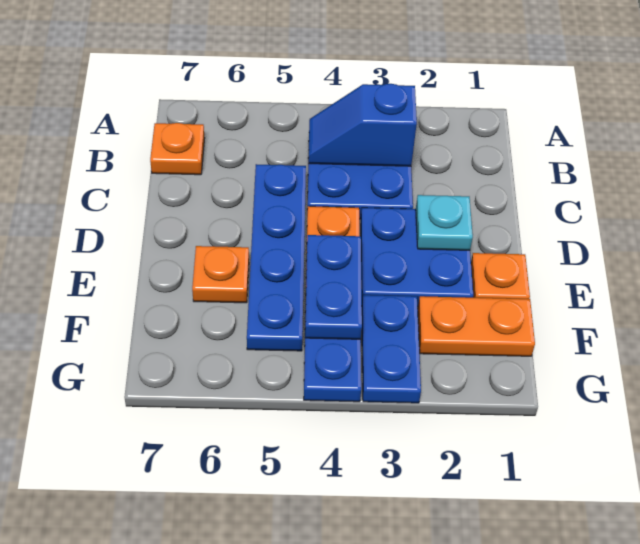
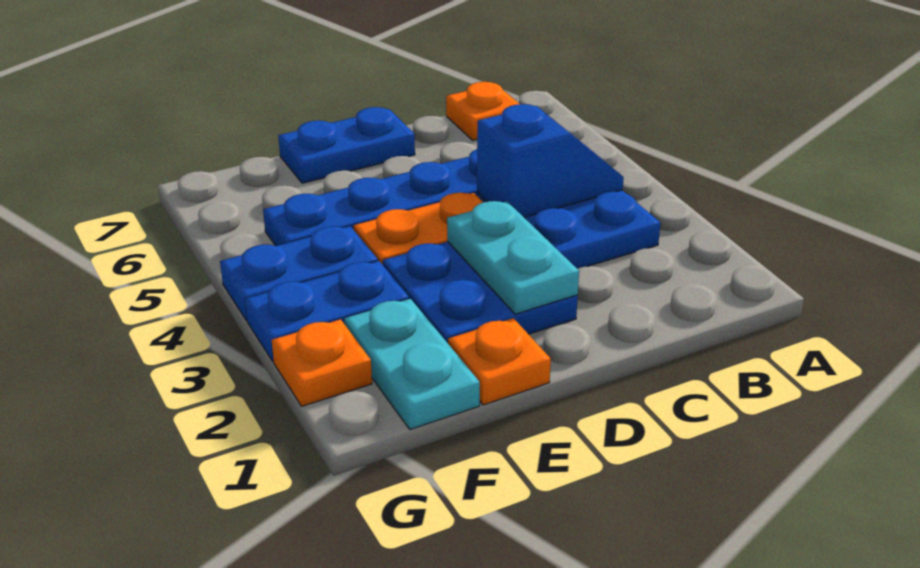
blue 1x2 slope [309,84,417,166] -> blue 1x2 slope turned to [477,104,624,217]
cyan 1x1 plate [416,195,473,250] -> cyan 1x2 plate [447,201,579,314]
blue 1x2 plate [305,235,362,339] -> blue 1x2 plate moved to [278,107,415,183]
orange 1x1 plate [192,246,249,303] -> orange 1x1 plate moved to [272,319,372,406]
orange 1x2 plate [418,296,535,356] -> cyan 1x2 plate [344,299,480,430]

